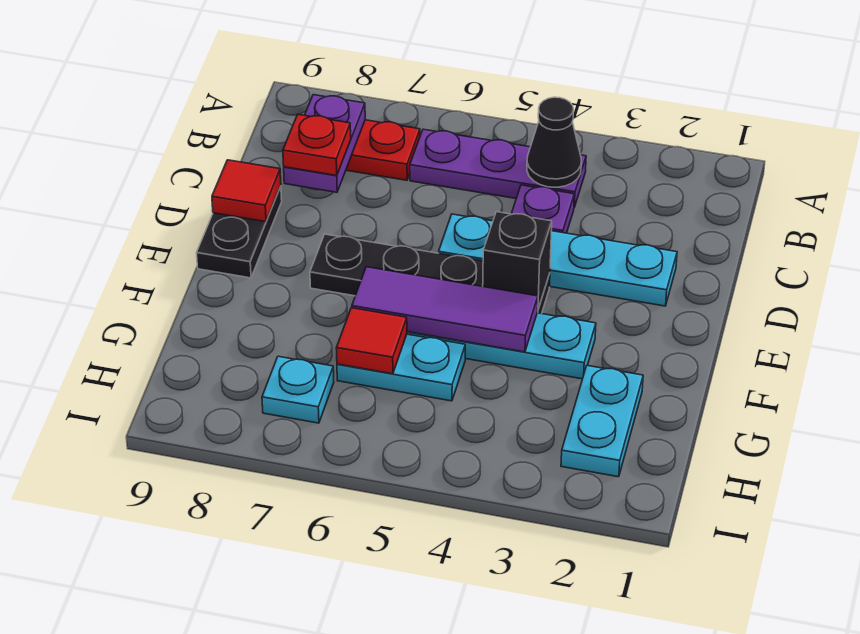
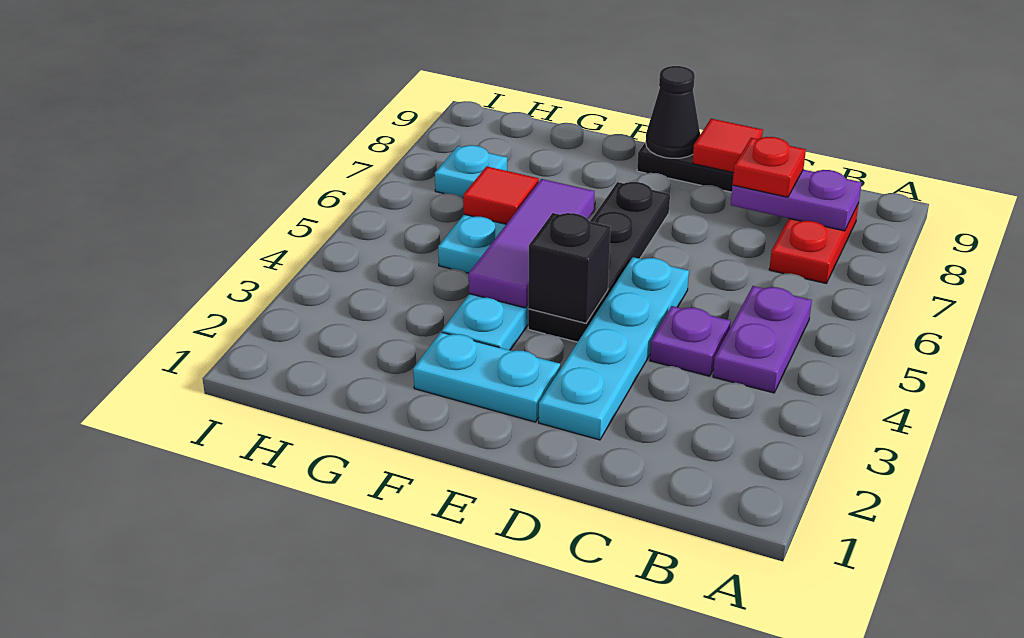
purple 1x3 plate [410,129,586,207] -> purple 1x2 plate [713,286,812,393]
black 1x1 cone [527,97,581,187] -> black 1x1 cone moved to [646,66,700,158]
cyan 1x2 plate [561,365,643,477] -> cyan 1x2 plate moved to [413,332,560,422]

